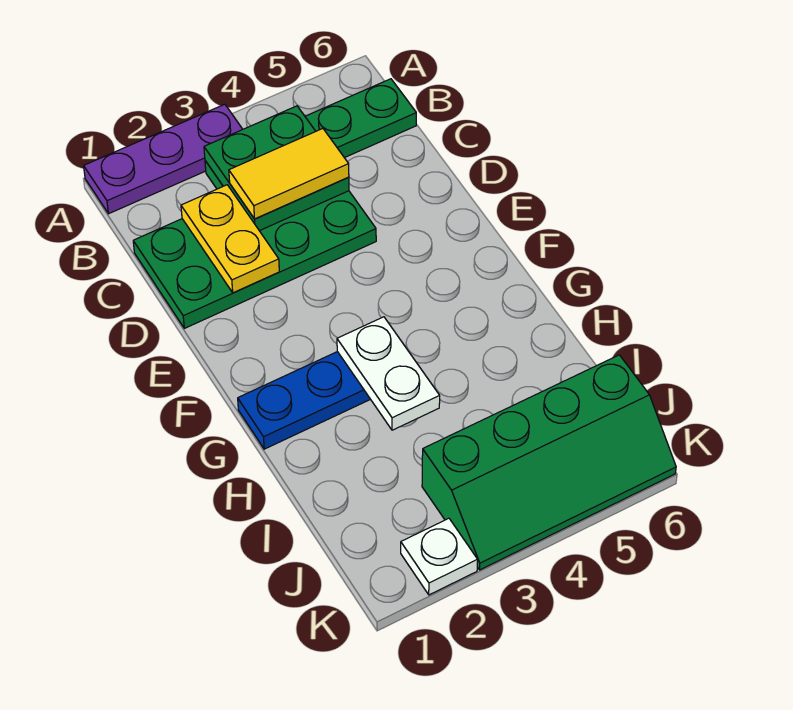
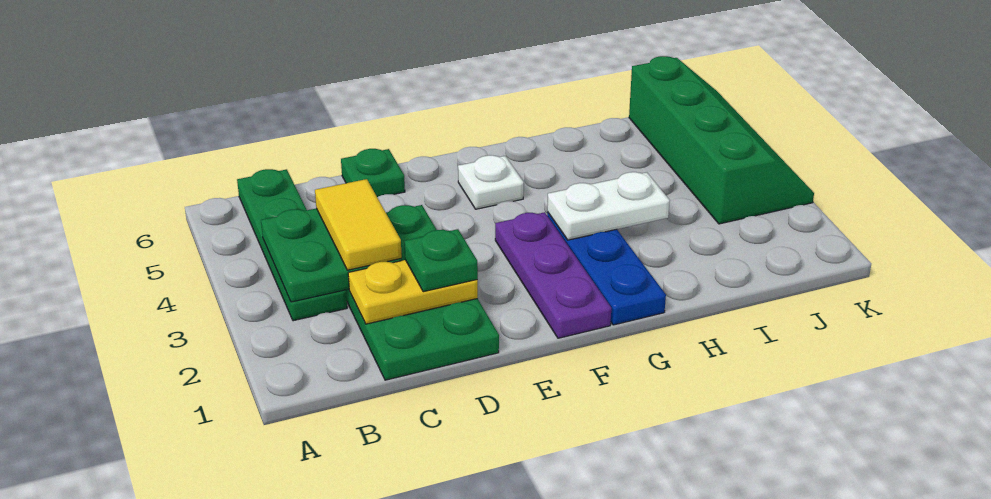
purple 1x3 plate [84,104,243,214] -> purple 1x3 plate moved to [495,212,611,338]
none -> green 1x1 plate [404,229,478,292]
none -> green 1x1 plate [341,149,405,197]
white 1x1 plate [401,518,478,595] -> white 1x1 plate moved to [458,155,524,209]

